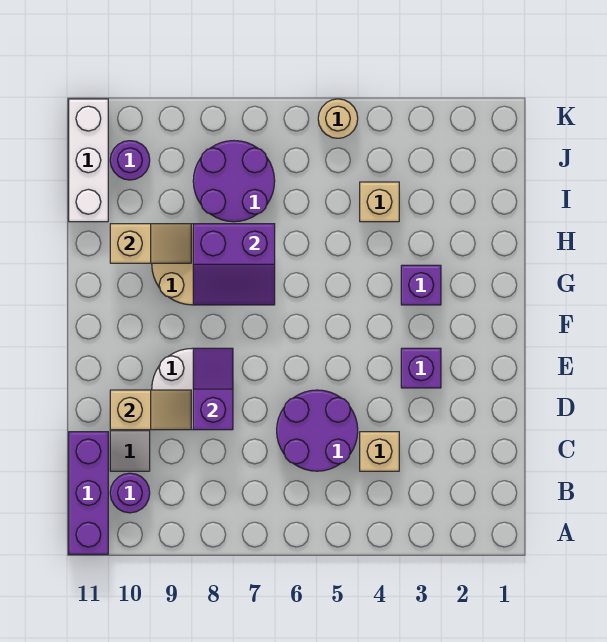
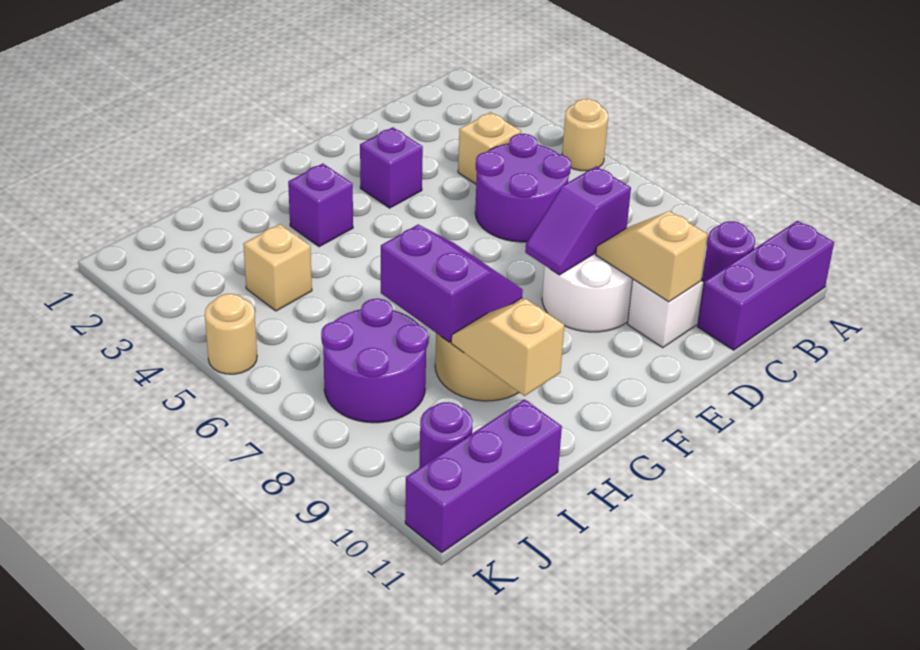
none -> tan 1x1 round brick [562,99,608,171]
white 1x3 brick [69,99,108,222] -> purple 1x3 brick [405,399,562,552]

